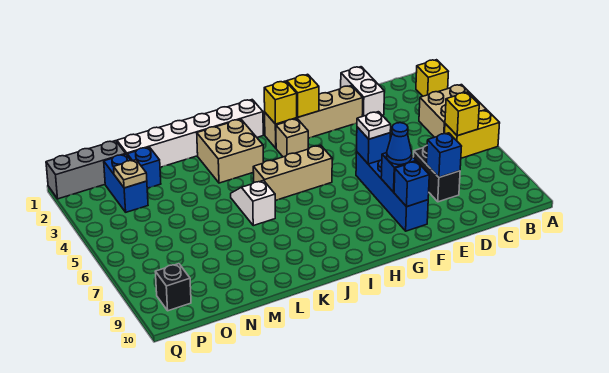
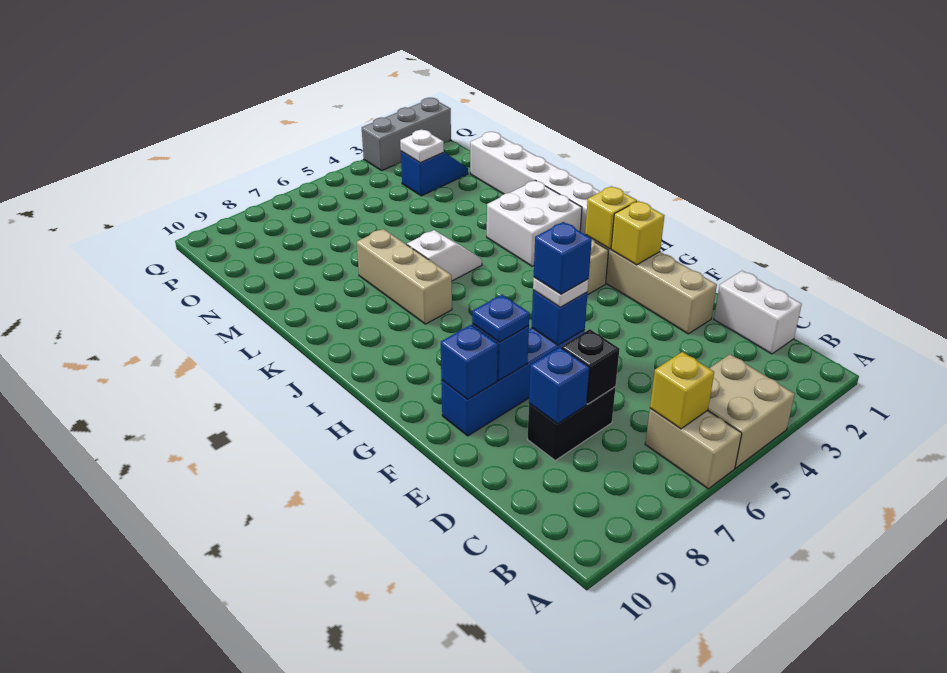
yellow 1x1 brick [416,60,448,96] -> none
yellow 1x2 brick [445,110,500,158] -> tan 1x2 brick [645,408,742,489]
white 1x2 brick [341,67,384,116] -> white 1x2 brick turned to [714,271,802,354]
blue 1x1 cone [387,123,412,165] -> blue 1x1 plate [472,295,529,342]
tan 1x3 brick [253,145,332,200] -> tan 1x3 brick moved to [357,229,452,324]
tan 2x2 brick [197,119,263,183] -> white 2x2 brick [487,180,582,266]
blue 1x1 brick [127,147,161,188] -> blue 1x1 brick moved to [534,222,592,294]
grey 1x3 brick [46,141,125,199] -> grey 1x3 brick turned to [362,98,451,171]
blue 1x2 brick [104,154,148,212] -> blue 1x2 slope [401,152,468,196]
tan 1x1 plate [114,160,147,188] -> white 1x1 plate [400,130,444,163]
black 1x1 brick [155,264,191,311] -> black 1x1 brick moved to [561,329,619,404]

